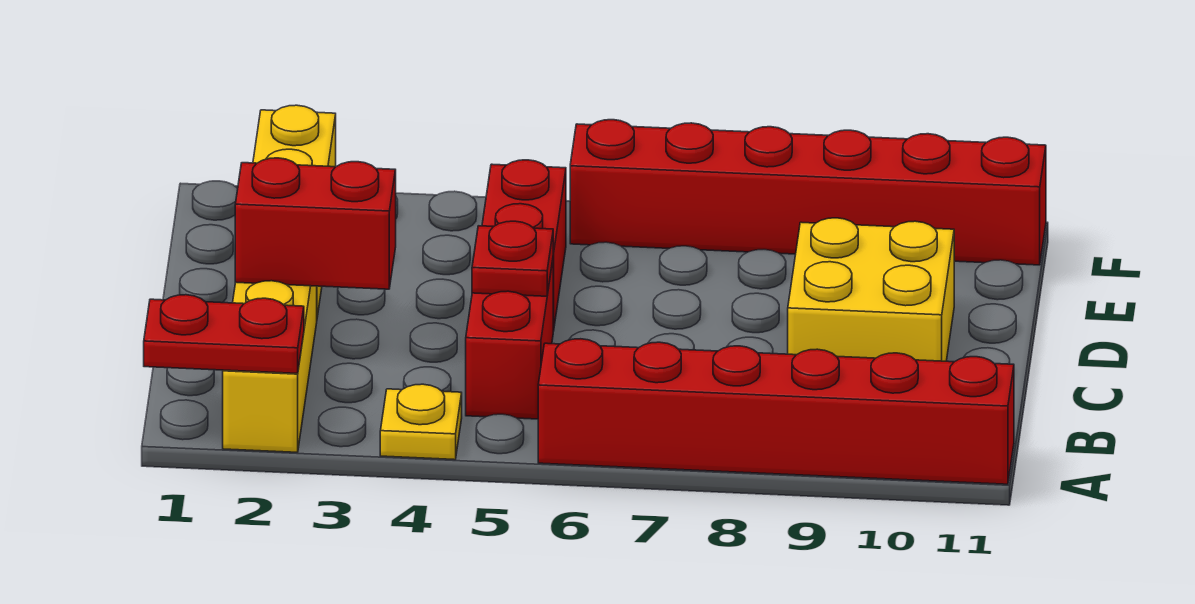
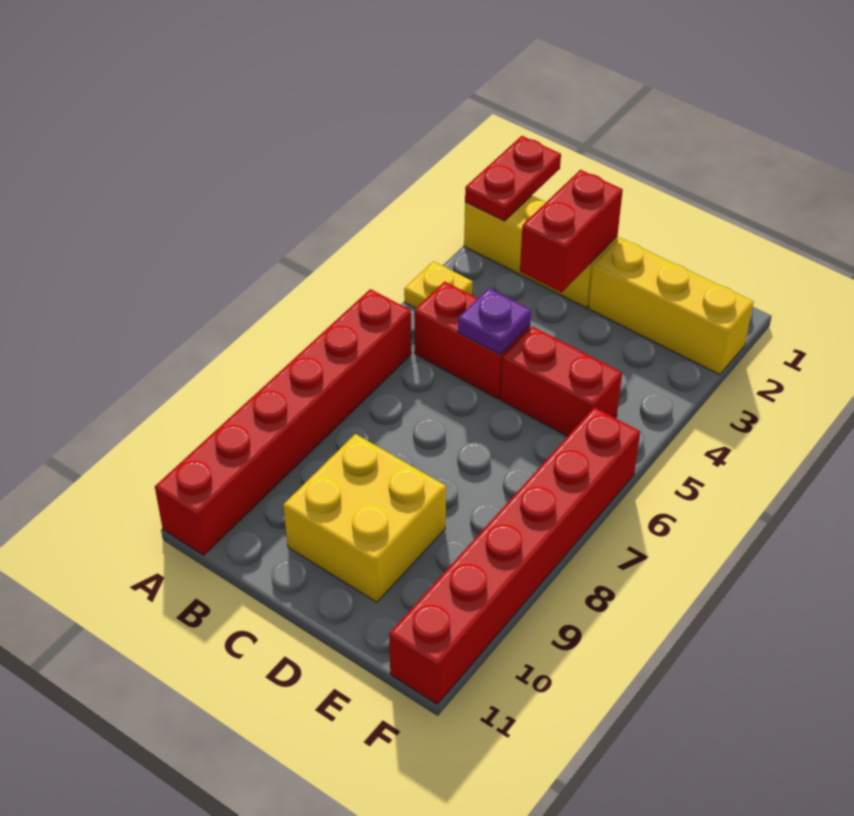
red 1x1 plate [472,221,553,296] -> purple 1x1 plate [458,288,531,355]

